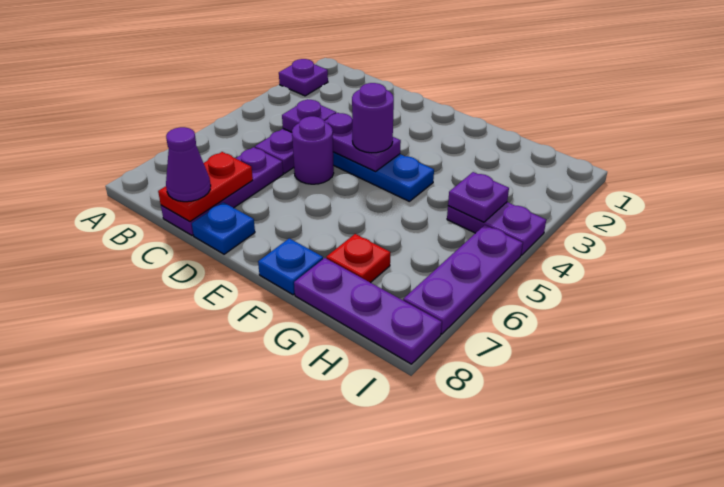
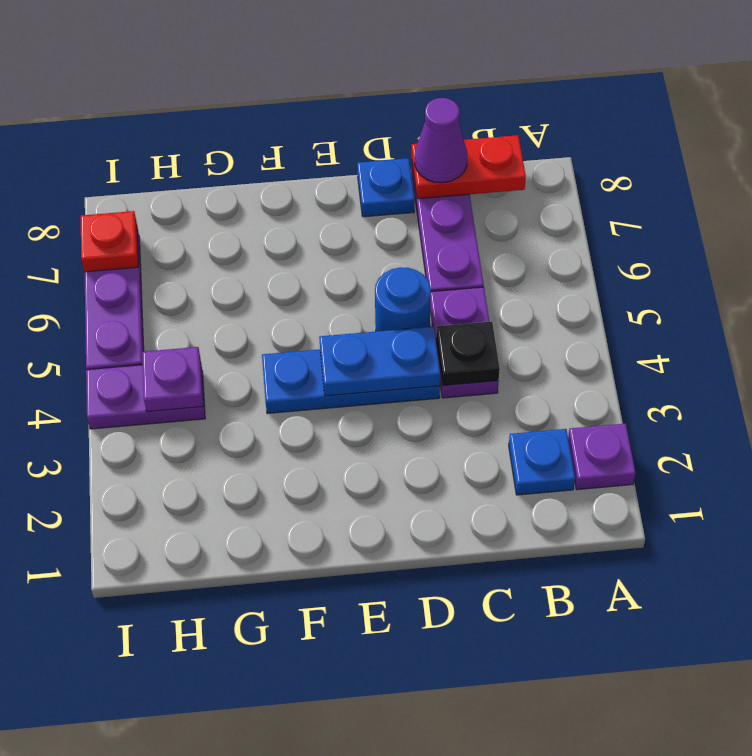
purple 1x1 plate [282,99,336,132] -> black 1x1 plate [436,322,500,386]
red 1x2 plate [158,152,253,222] -> red 1x2 plate turned to [412,135,526,199]
purple 1x2 plate [324,113,401,171] -> blue 1x2 plate [319,327,440,396]
purple 1x1 round brick [292,116,334,184] -> blue 1x1 round brick [375,267,431,331]
purple 1x1 round brick [352,83,394,153] -> none
blue 1x1 plate [258,238,323,295] -> blue 1x1 plate moved to [509,429,575,495]
red 1x1 plate [326,234,390,283] -> red 1x1 plate moved to [81,211,138,272]
purple 1x3 plate [294,258,442,364] -> none

